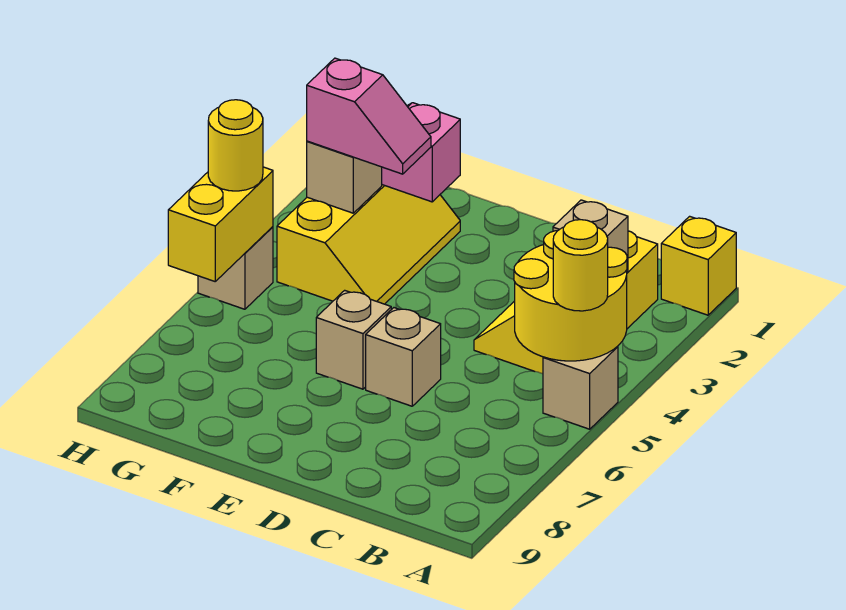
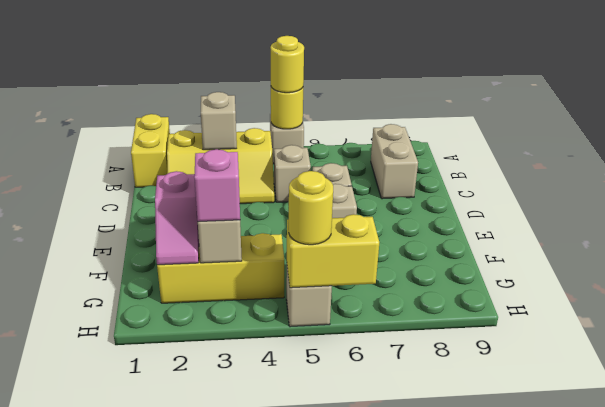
yellow 1x1 brick [661,216,736,315] -> yellow 1x2 brick [131,114,170,187]
yellow 2x2 round brick [514,231,627,361] -> yellow 1x1 round brick [271,87,303,129]
none -> tan 1x2 brick [371,124,418,199]
none -> tan 1x1 brick [274,145,311,202]

